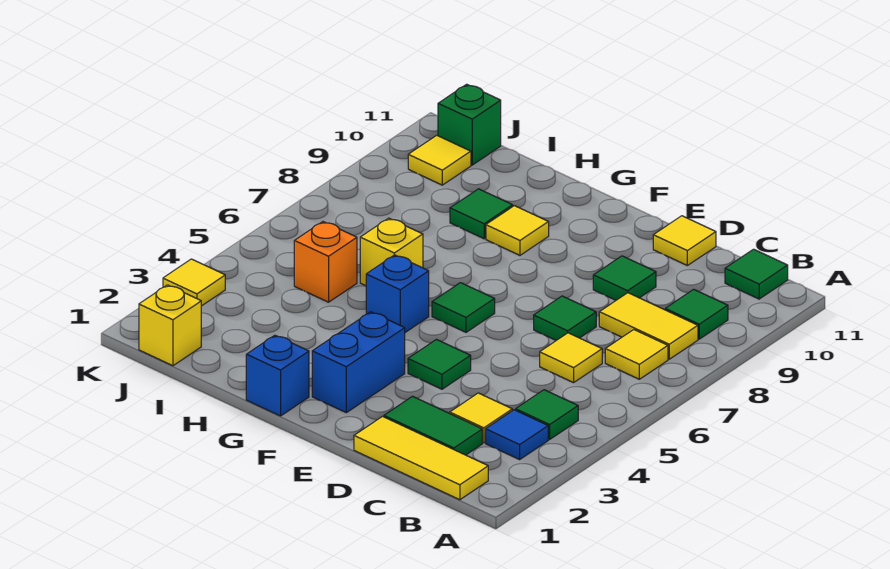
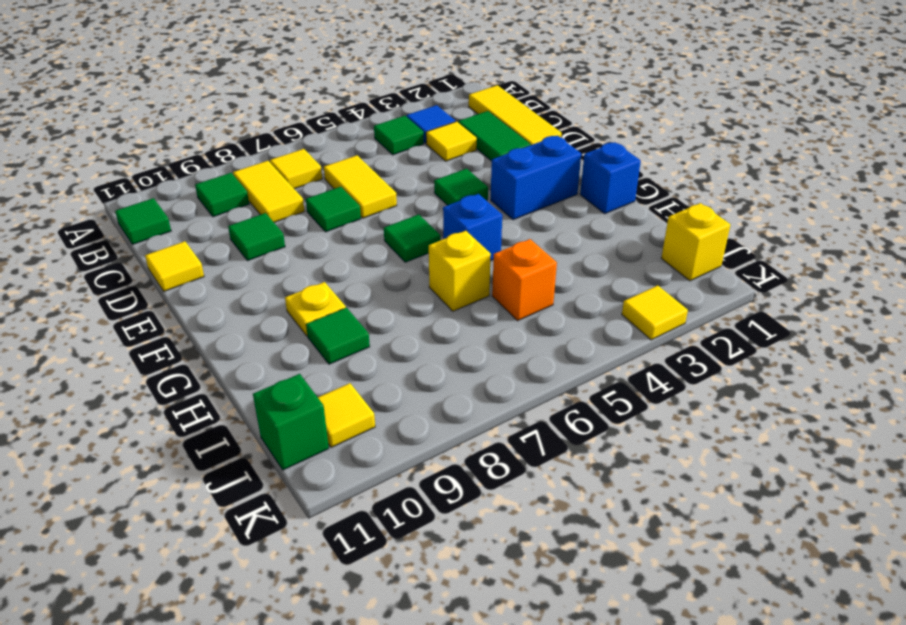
yellow 1x1 tile [540,333,602,383] -> yellow 1x2 tile [324,155,397,218]
yellow 1x1 tile [486,206,549,255] -> yellow 1x1 plate [285,282,346,336]

